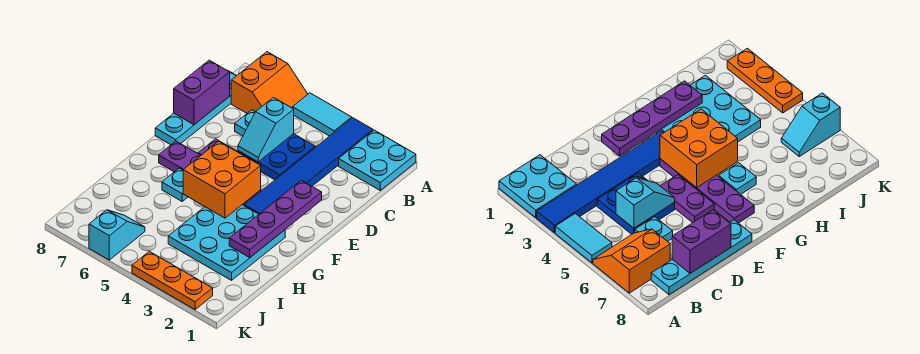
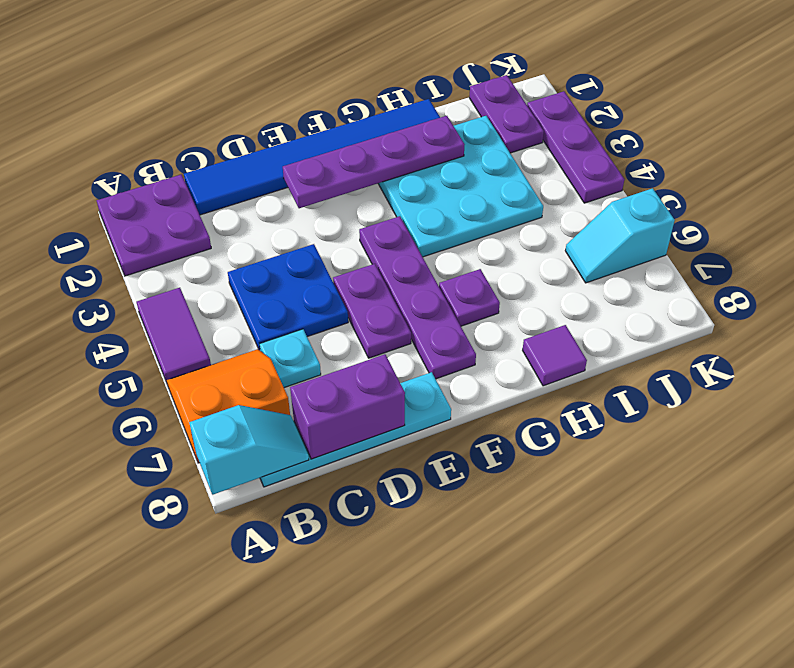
cyan 2x2 plate [339,130,416,190] -> purple 2x2 plate [97,175,211,276]
blue 1x6 tile [244,118,373,214] -> blue 1x6 tile moved to [184,99,440,215]
cyan 1x2 tile [292,93,352,136] -> purple 1x2 tile [136,288,211,382]
cyan 1x2 slope [238,98,294,162] -> cyan 1x2 slope moved to [189,405,309,495]
orange 2x2 brick [183,141,261,218] -> none
cyan 1x1 plate [162,168,188,201] -> purple 1x1 plate [439,269,500,326]
none -> purple 1x1 tile [523,325,587,386]
none -> purple 1x2 plate [469,75,544,153]
orange 1x3 plate [132,251,213,310] -> purple 1x3 plate [527,91,624,203]

